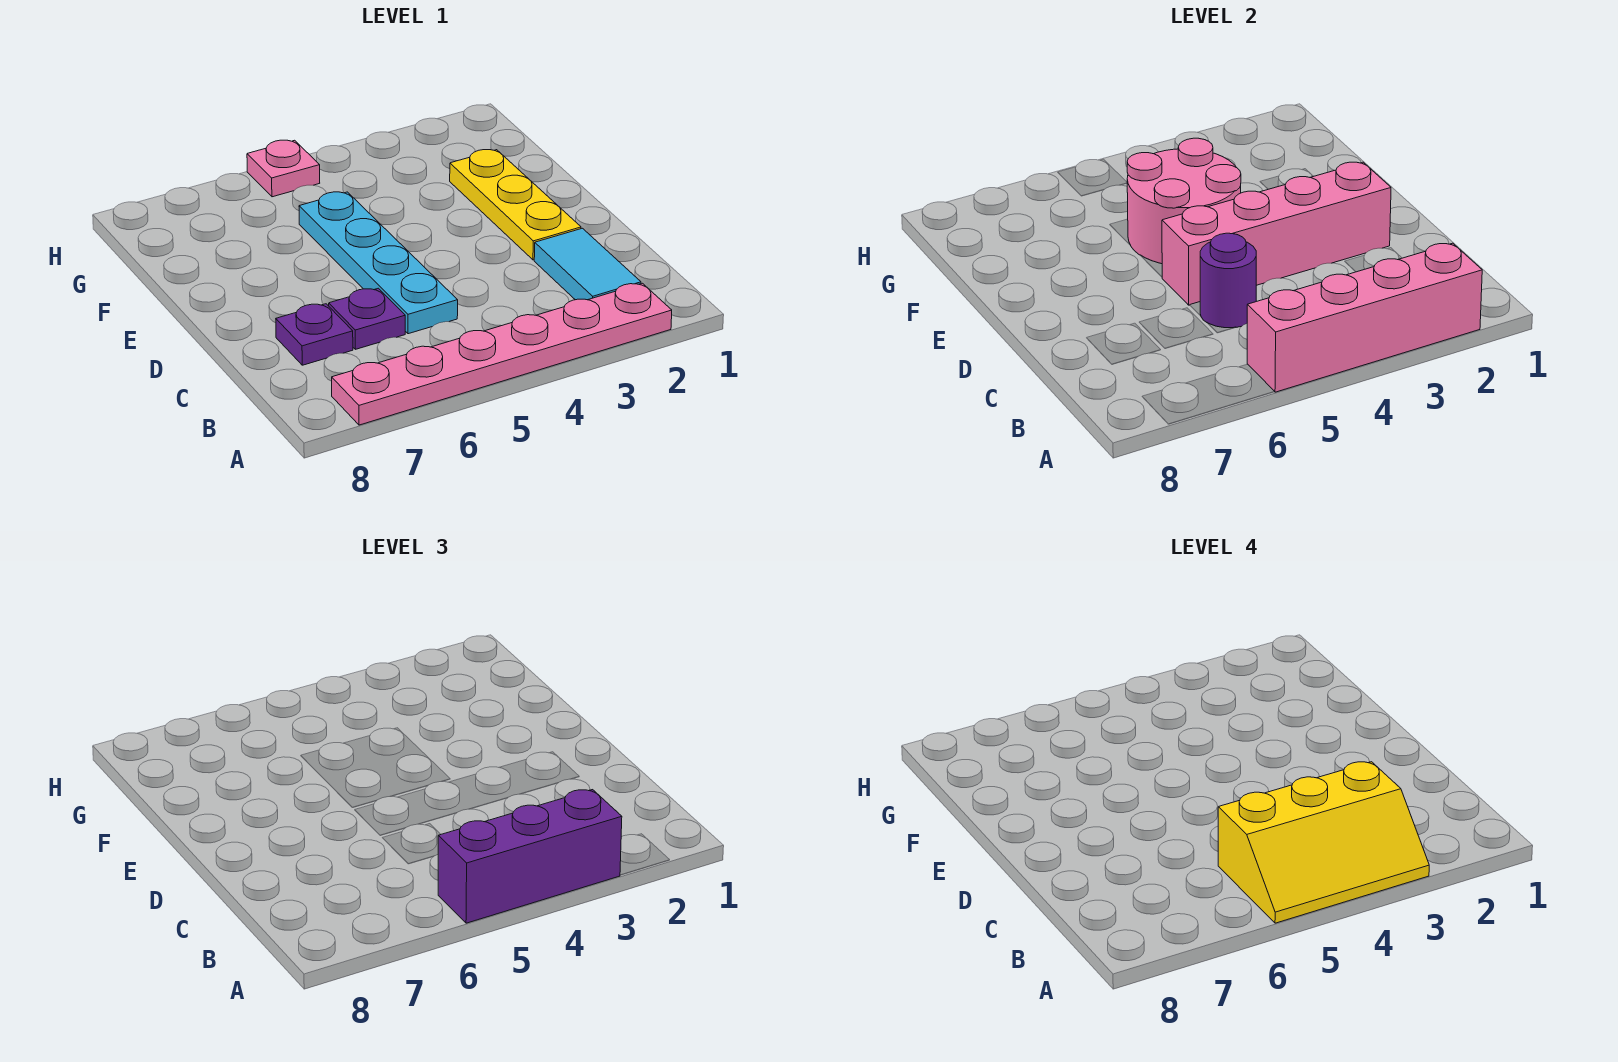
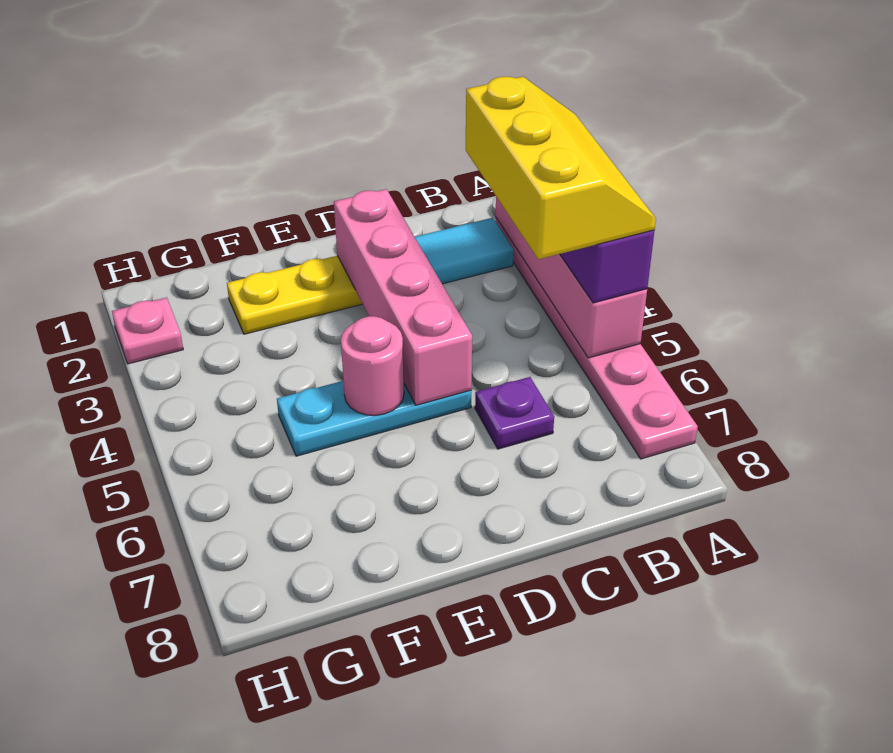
cyan 1x4 plate [299,192,458,334] -> cyan 1x3 plate [277,381,472,456]
purple 1x1 round brick [1200,233,1256,328] -> none
purple 1x1 plate [276,304,353,365] -> none
pink 2x2 round brick [1127,138,1241,264] -> pink 1x1 round brick [341,316,404,415]
pink 1x1 plate [247,140,320,197] -> pink 1x1 plate moved to [112,297,183,364]

